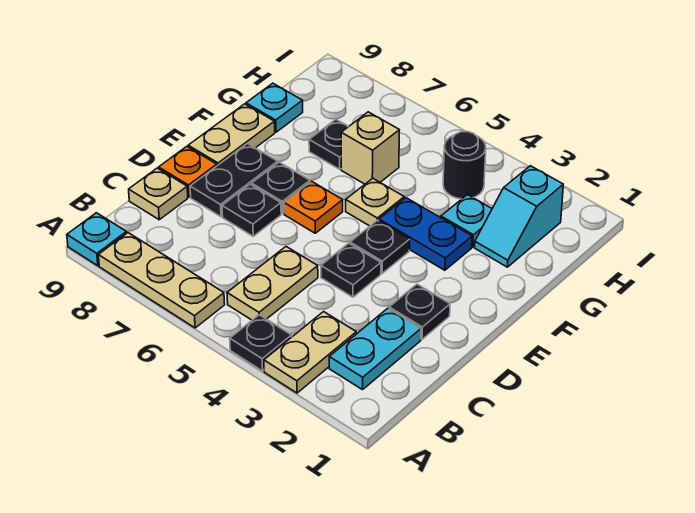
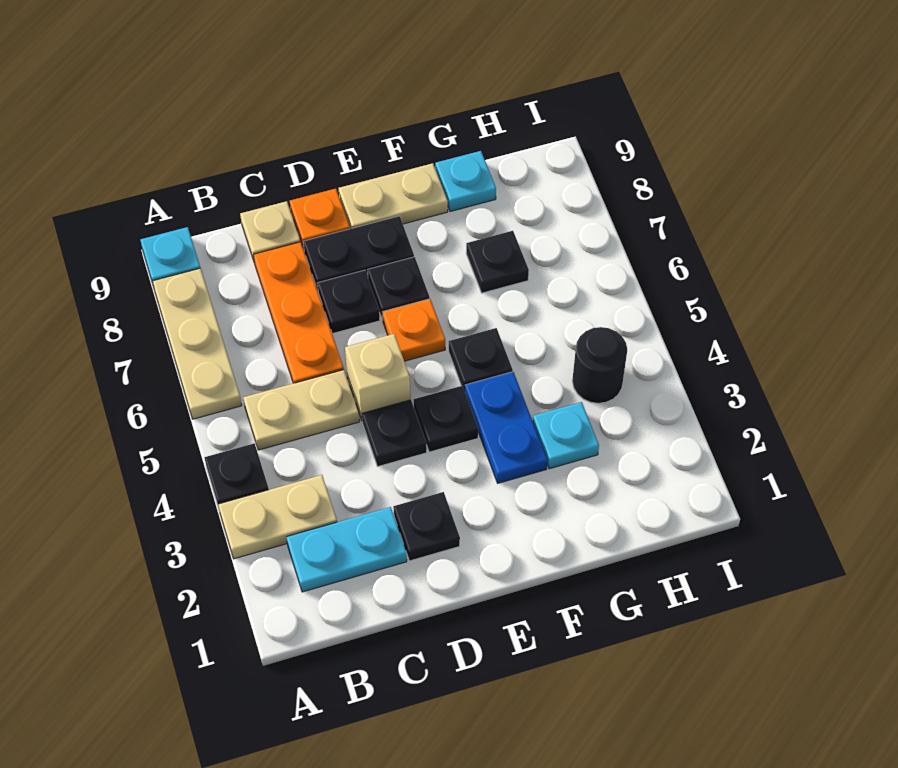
none -> orange 1x3 plate [254,242,344,383]
tan 1x1 plate [346,178,404,226] -> black 1x1 plate [449,328,513,391]
cyan 1x2 slope [475,166,563,267] -> none
tan 1x1 brick [341,112,399,184] -> tan 1x1 brick moved to [345,334,410,420]

